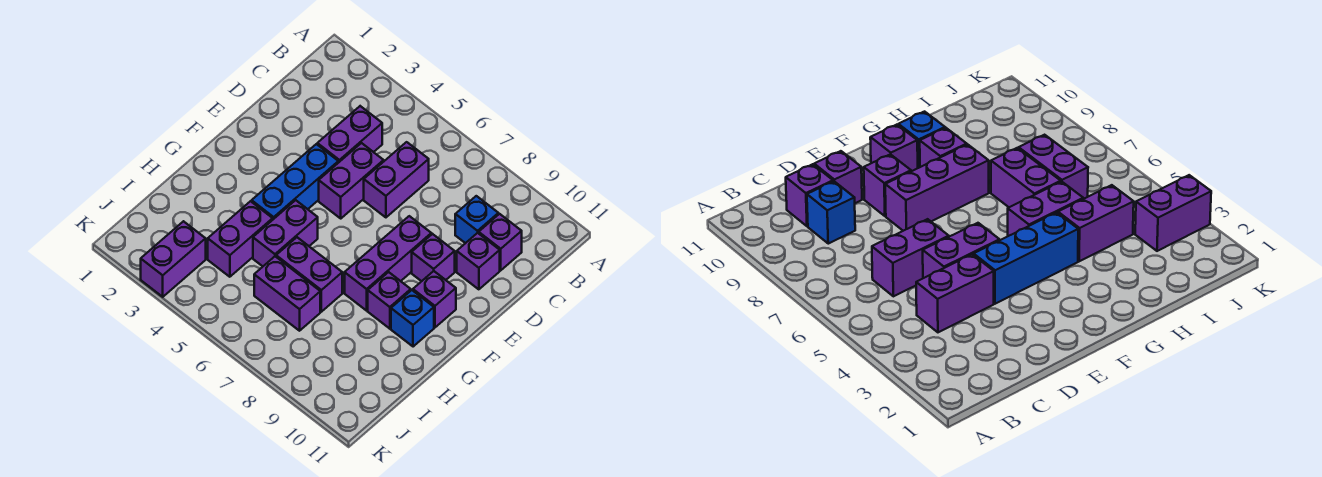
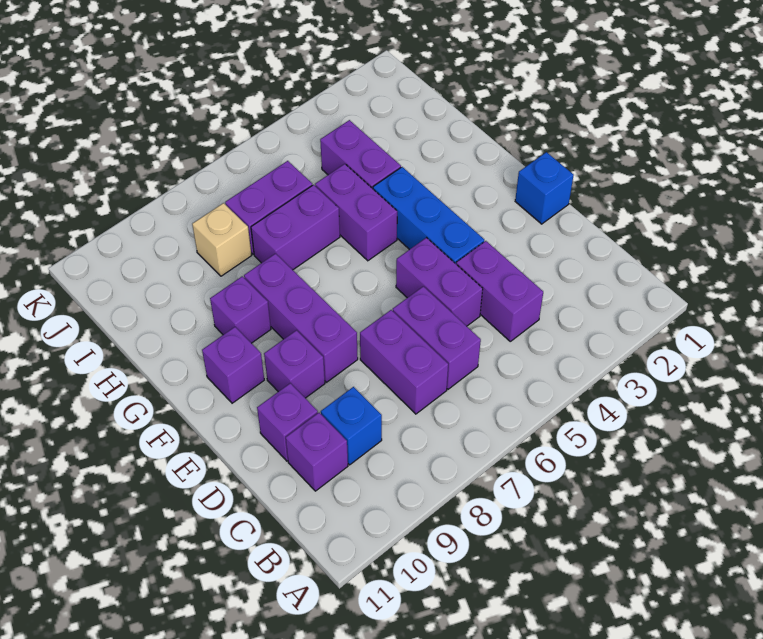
blue 1x1 brick [391,290,434,347] -> blue 1x1 brick moved to [515,152,574,224]
none -> tan 1x1 brick [192,203,252,276]
purple 1x2 brick [141,221,206,297] -> purple 1x2 brick moved to [360,310,448,414]

